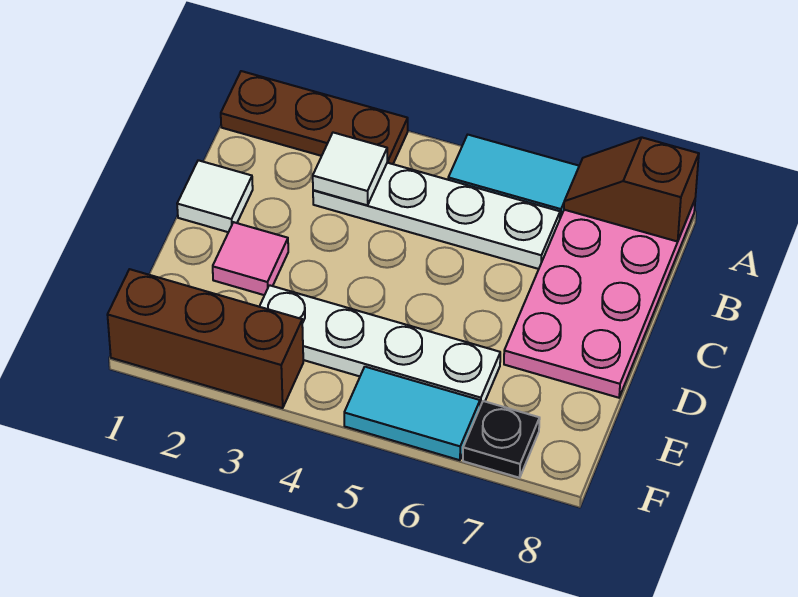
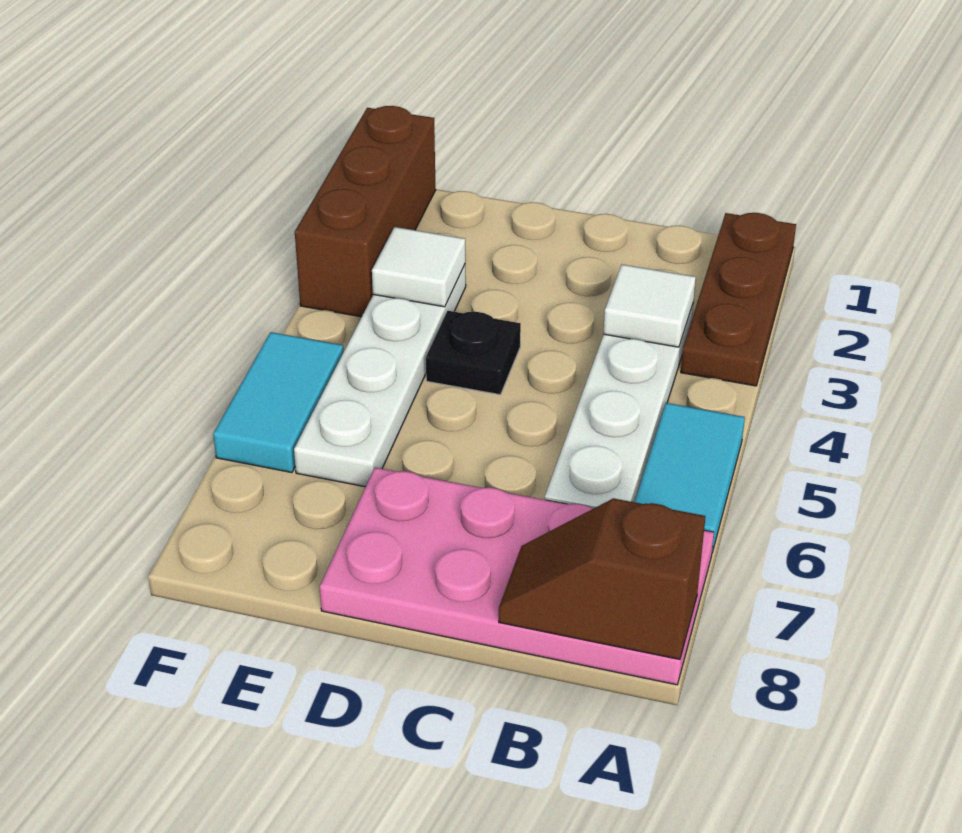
brown 1x2 slope [564,137,699,242] -> brown 1x2 slope turned to [499,498,705,659]
white 1x1 tile [177,160,253,232] -> white 1x1 tile moved to [372,227,465,307]
pink 1x1 tile [213,222,288,295] -> none
black 1x1 plate [463,401,540,478] -> black 1x1 plate moved to [426,311,521,395]

